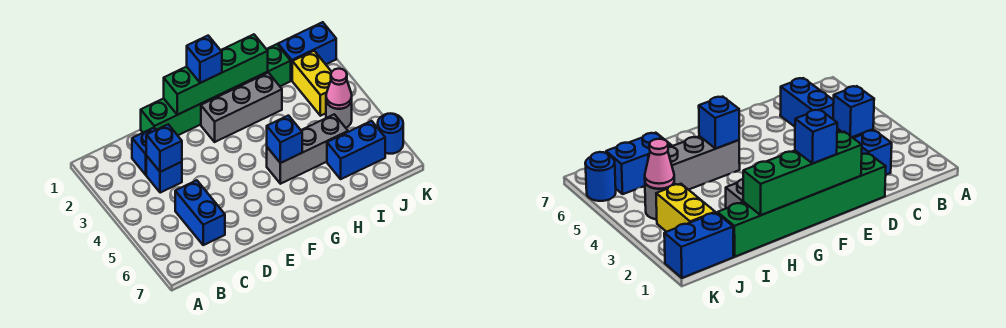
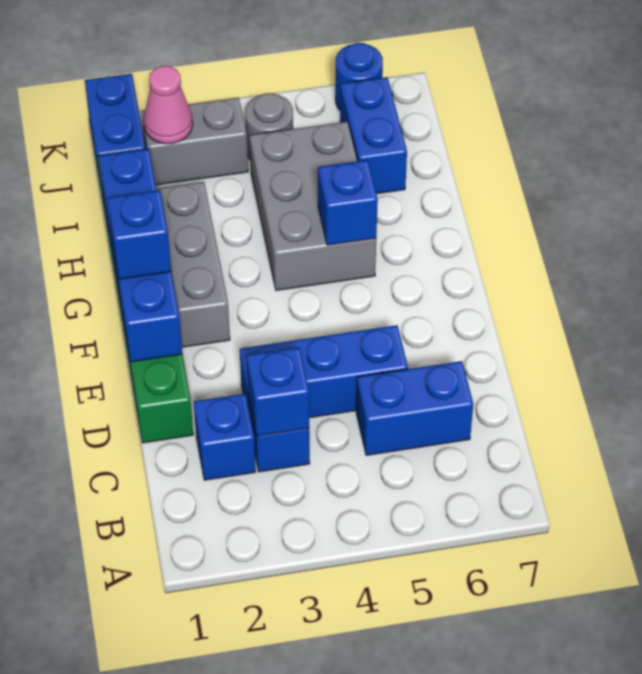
none -> blue 1x3 brick [240,325,408,418]
green 1x4 brick [164,34,268,115] -> blue 1x4 brick [99,149,182,362]
grey 1x3 brick [267,114,348,184] -> grey 2x3 brick [250,122,376,291]
yellow 1x2 brick [292,51,332,116] -> grey 1x2 brick [141,97,248,185]
pink 1x1 cone [326,69,352,109] -> pink 1x1 cone moved to [144,66,193,144]

